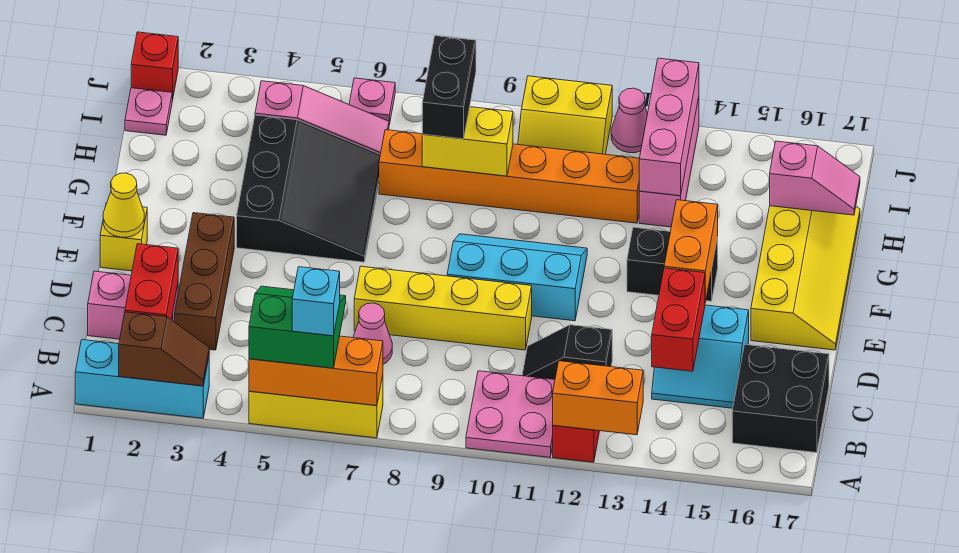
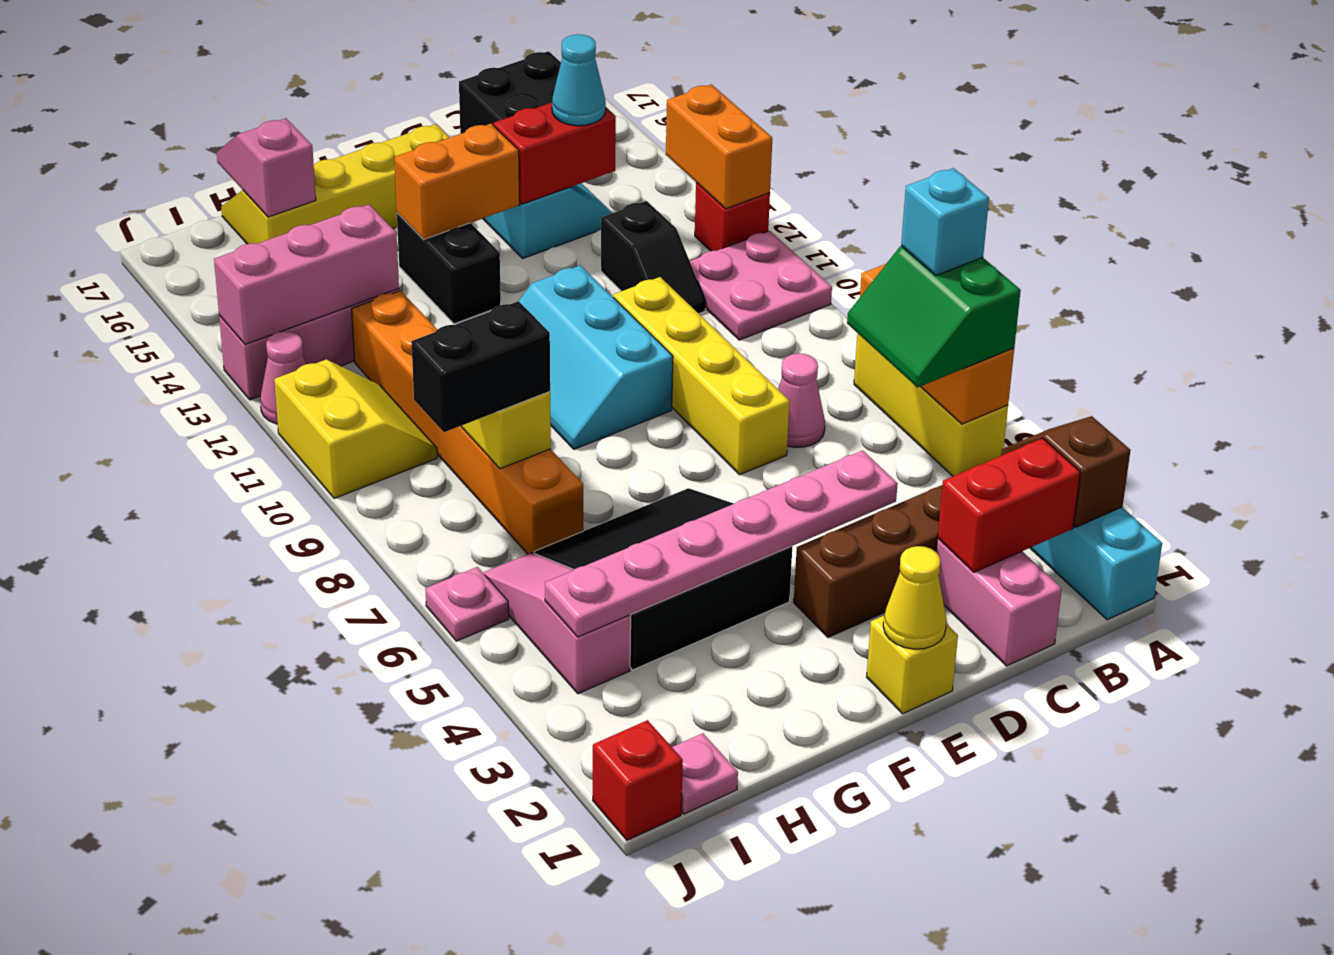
none -> cyan 1x1 cone [552,34,606,126]
none -> pink 1x6 plate [545,450,898,637]

